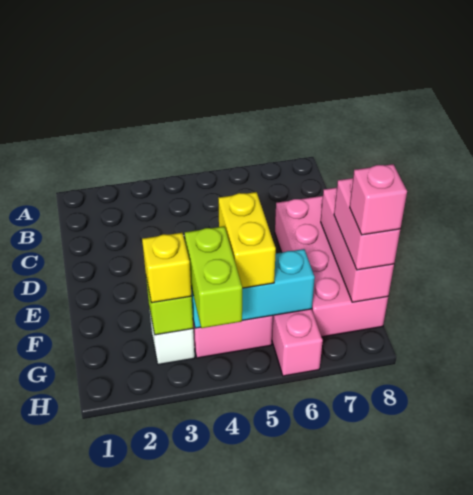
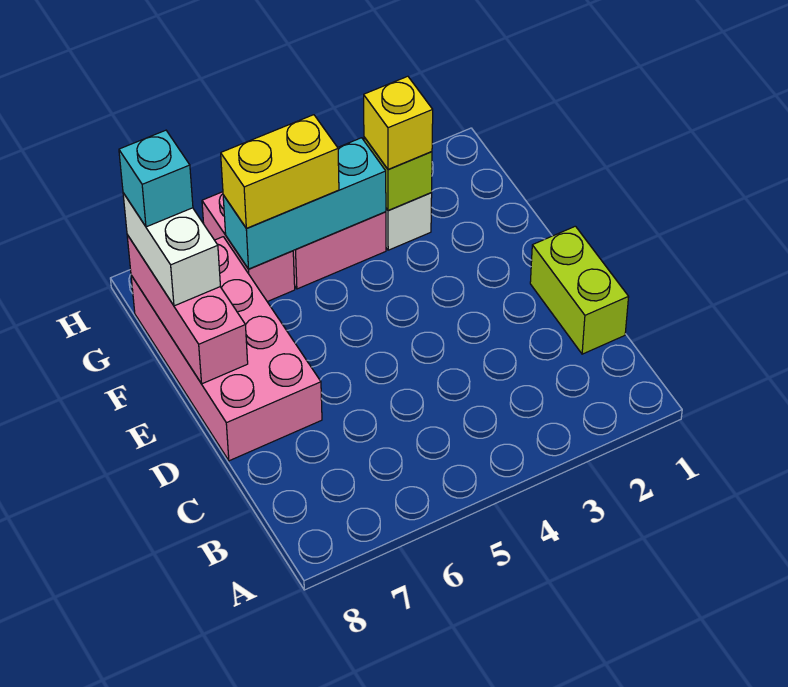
yellow 1x2 brick [218,192,276,288] -> yellow 1x2 brick turned to [221,115,339,229]
pink 1x2 brick [334,178,400,270] -> white 1x2 brick [123,193,220,306]
lime 1x2 brick [185,226,242,328] -> lime 1x2 brick moved to [530,226,629,354]
pink 1x1 brick [350,164,407,235] -> cyan 1x1 brick [119,130,193,227]

